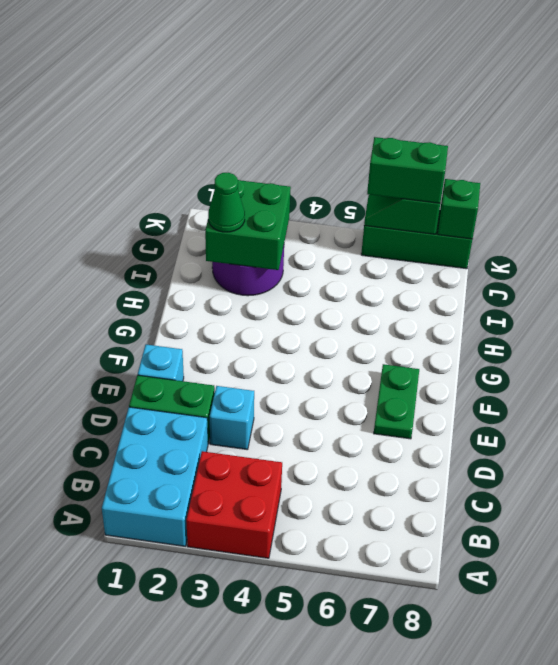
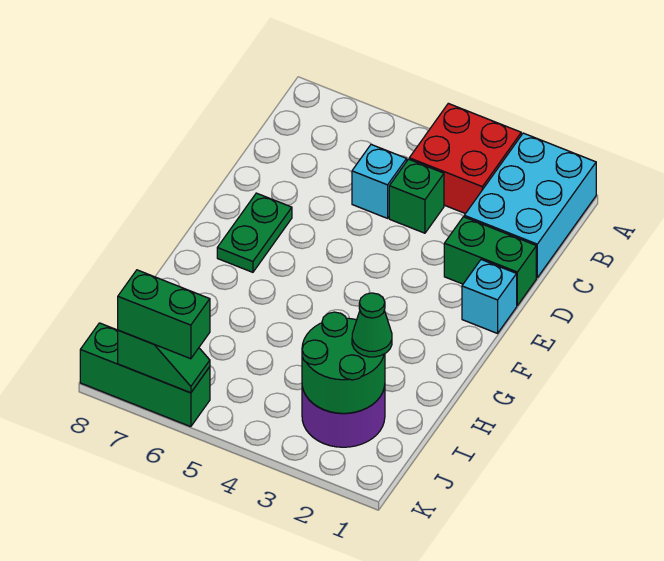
cyan 1x1 brick [210,386,254,450] -> cyan 1x1 brick moved to [352,144,407,218]
green 2x2 brick [205,180,291,270] -> green 2x2 round brick [302,312,385,413]
green 1x1 brick [438,179,480,239] -> green 1x1 brick moved to [389,159,444,233]

